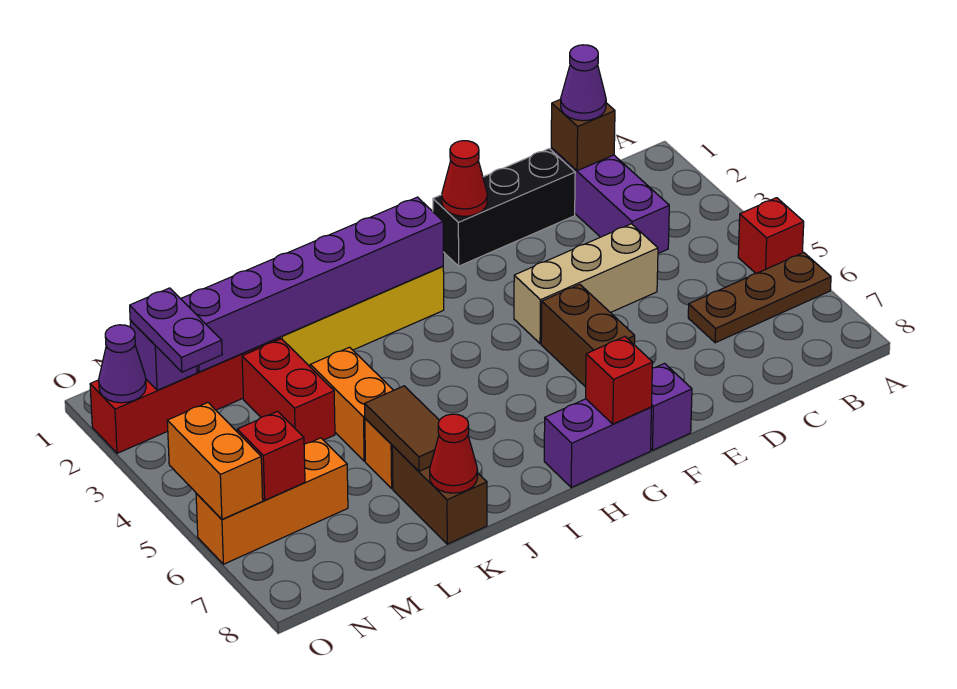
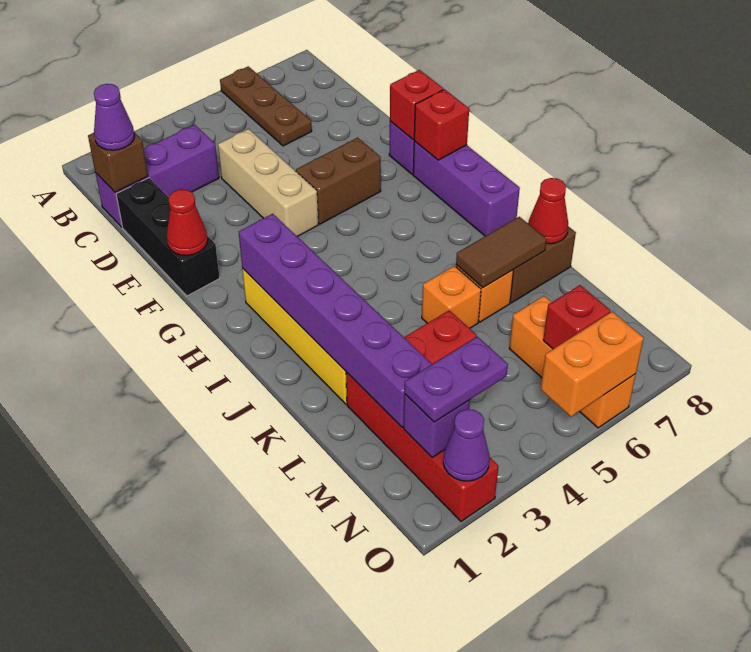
red 1x1 brick [738,198,804,273] -> red 1x1 brick moved to [390,70,443,139]
purple 1x2 brick [544,399,652,487] -> purple 1x3 brick [413,141,520,236]
orange 1x2 brick [310,347,394,461] -> orange 1x1 brick [422,266,481,328]

